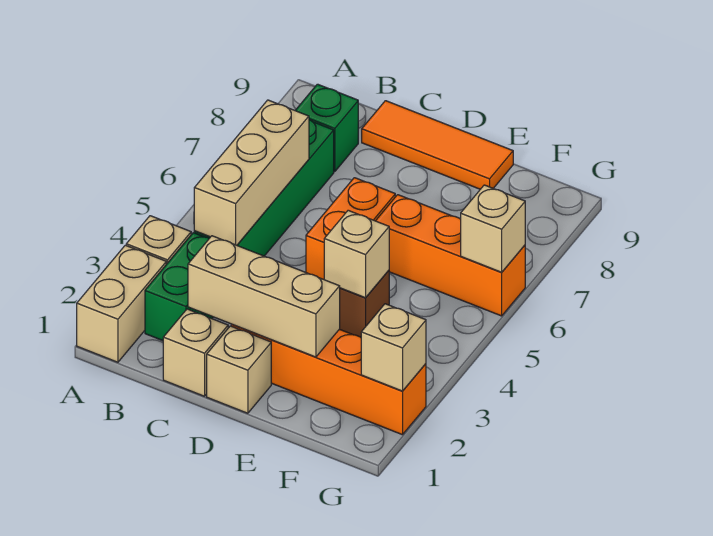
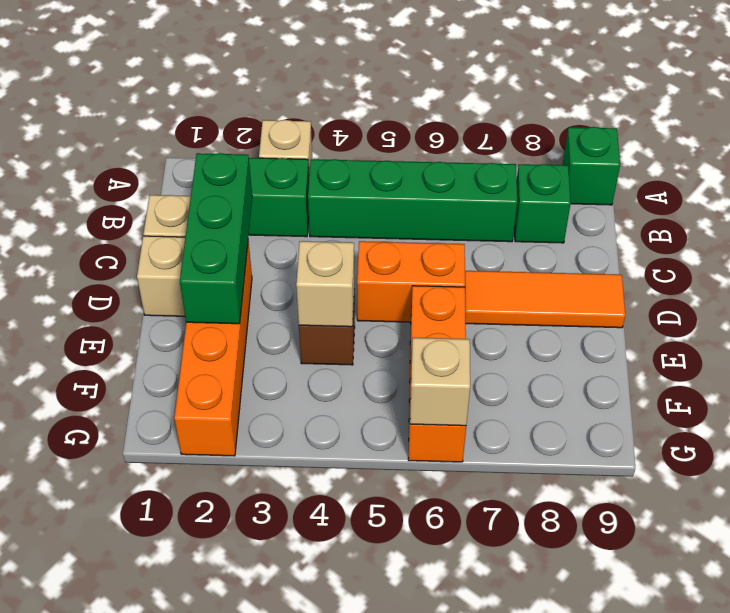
tan 1x2 brick [77,245,166,362] -> none
none -> green 1x1 brick [562,127,620,205]
tan 1x3 brick [194,100,309,245] -> none
tan 1x3 brick [188,236,340,357] -> green 1x3 brick [180,153,252,324]
orange 1x3 tile [362,101,513,189] -> orange 1x3 tile turned to [465,271,625,328]
tan 1x1 brick [361,304,426,391] -> none

